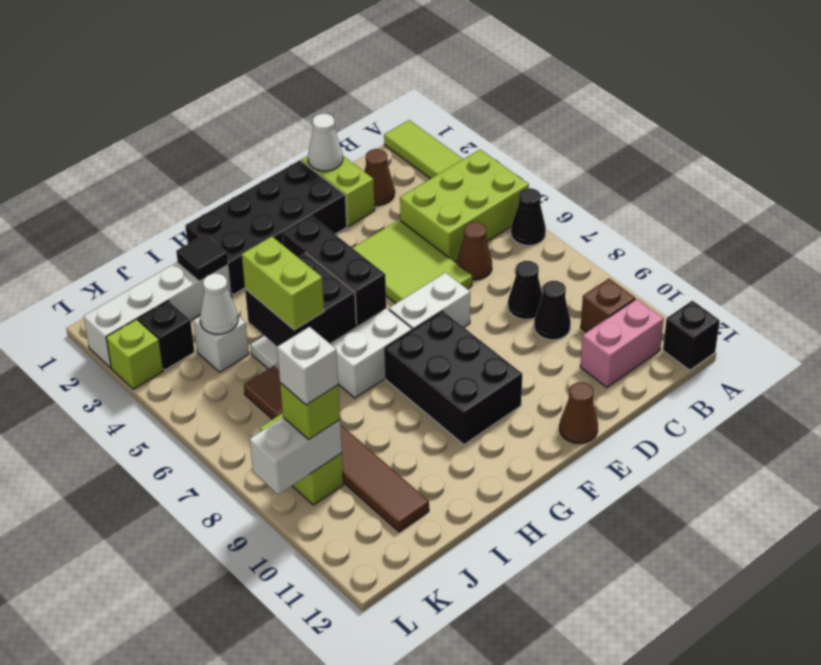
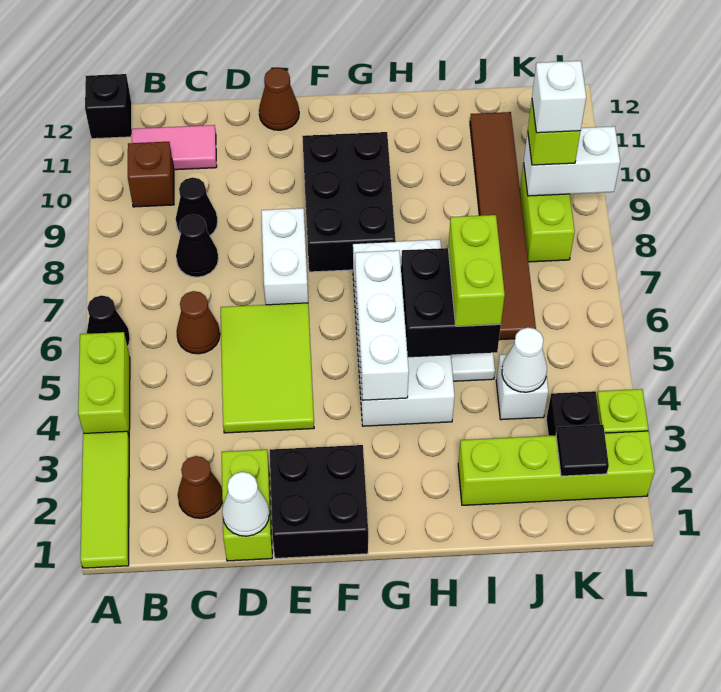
lime 2x3 brick [400,149,529,262] -> lime 1x2 brick [78,332,130,436]
pink 1x2 brick [580,299,664,387] -> pink 1x2 tile [132,125,217,170]
black 2x4 brick [185,160,347,295] -> black 2x2 brick [270,445,368,558]
white 1x2 brick [389,273,470,330] -> white 1x2 brick turned to [261,208,308,305]
black 1x3 brick [282,215,386,325] -> white 1x3 brick [355,250,409,400]
white 1x4 brick [83,262,232,368] -> lime 1x4 brick [458,431,655,505]
black 1x1 tile [176,234,229,280] -> black 1x1 tile moved to [556,425,609,476]

